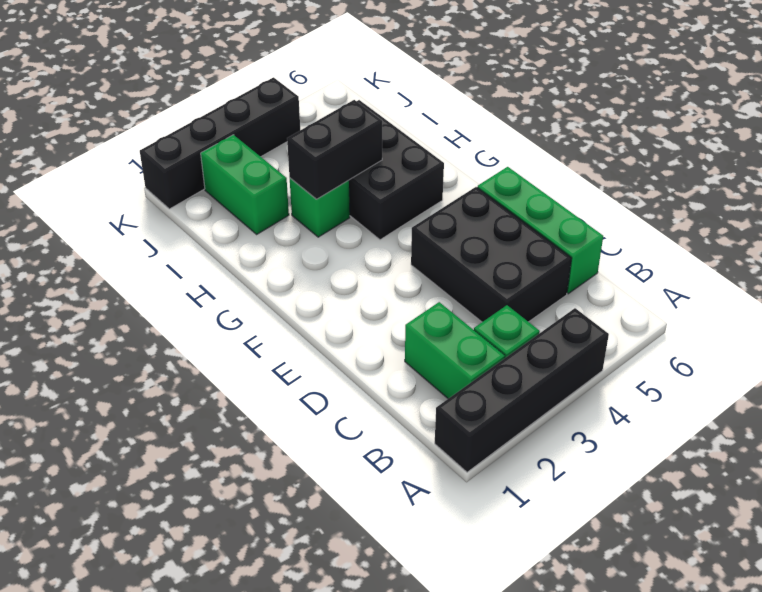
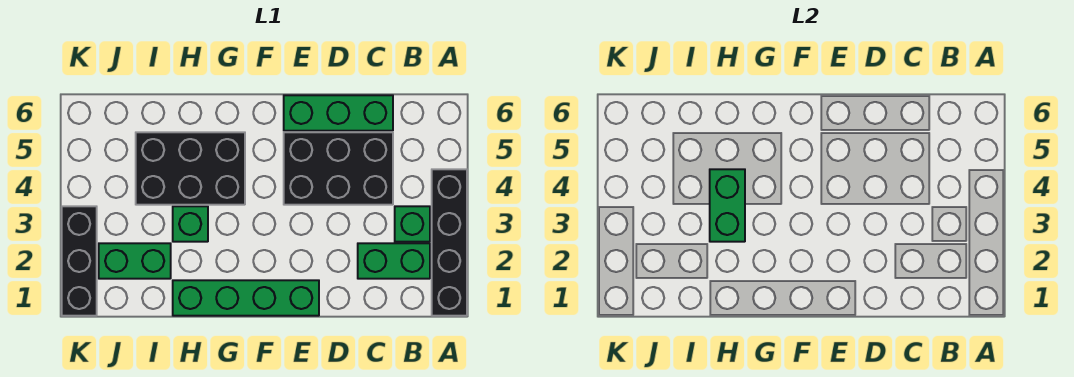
none -> green 1x4 brick [173,280,319,316]
black 1x2 brick [287,100,382,199] -> green 1x2 brick [710,169,745,242]
black 1x4 brick [140,77,300,209] -> black 1x3 brick [62,206,97,316]

